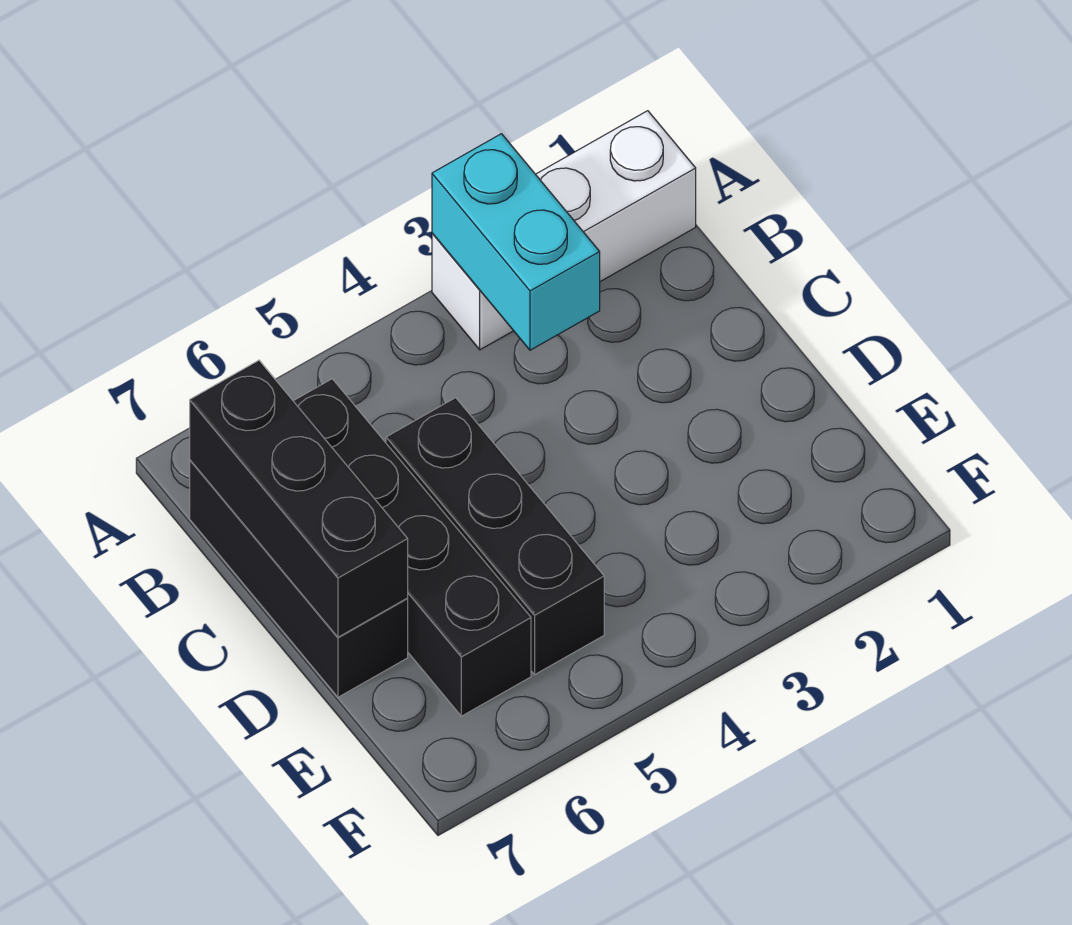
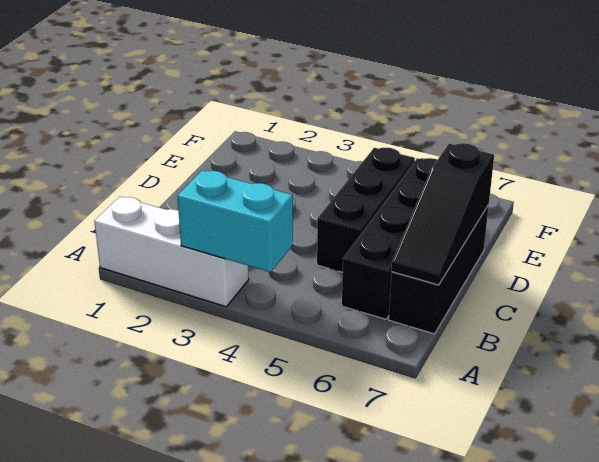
cyan 1x2 brick [432,134,600,350] -> cyan 1x2 brick turned to [178,171,293,272]
black 1x3 brick [190,361,408,637] -> black 1x3 slope [391,143,494,285]

